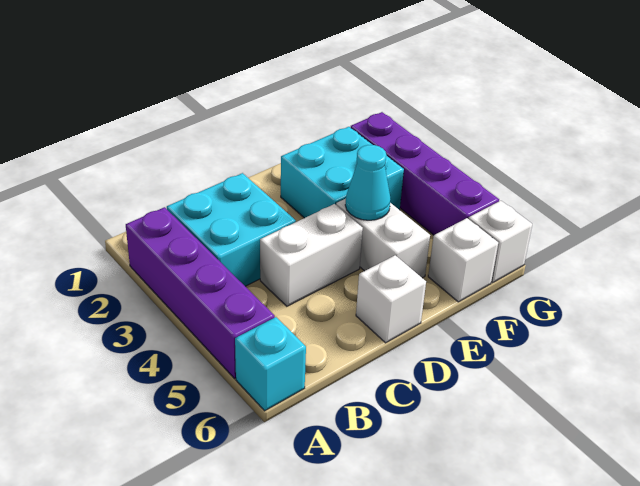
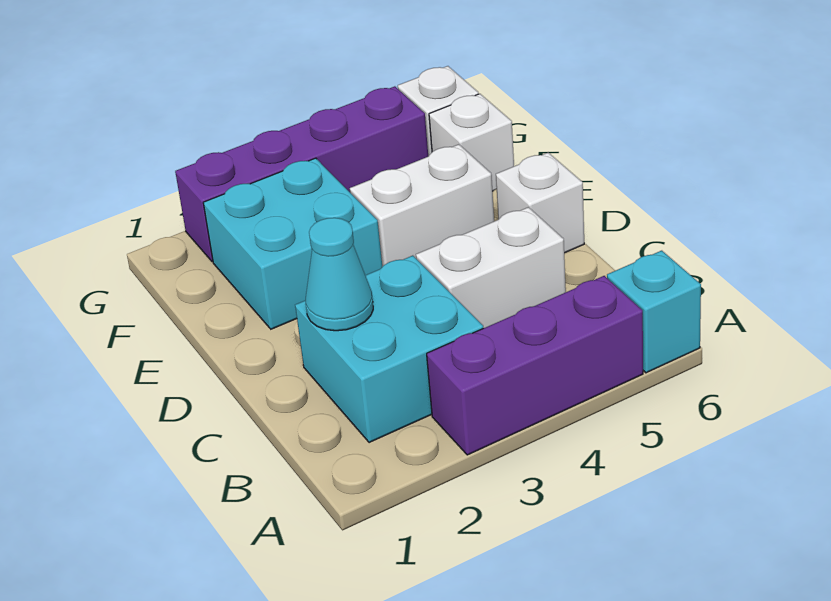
purple 1x4 brick [126,207,275,378] -> purple 1x3 brick [427,276,643,455]
white 1x2 brick [260,204,363,306] -> white 1x2 brick turned to [416,207,566,328]
cyan 1x1 cone [345,145,391,220] -> cyan 1x1 cone moved to [306,218,373,331]

